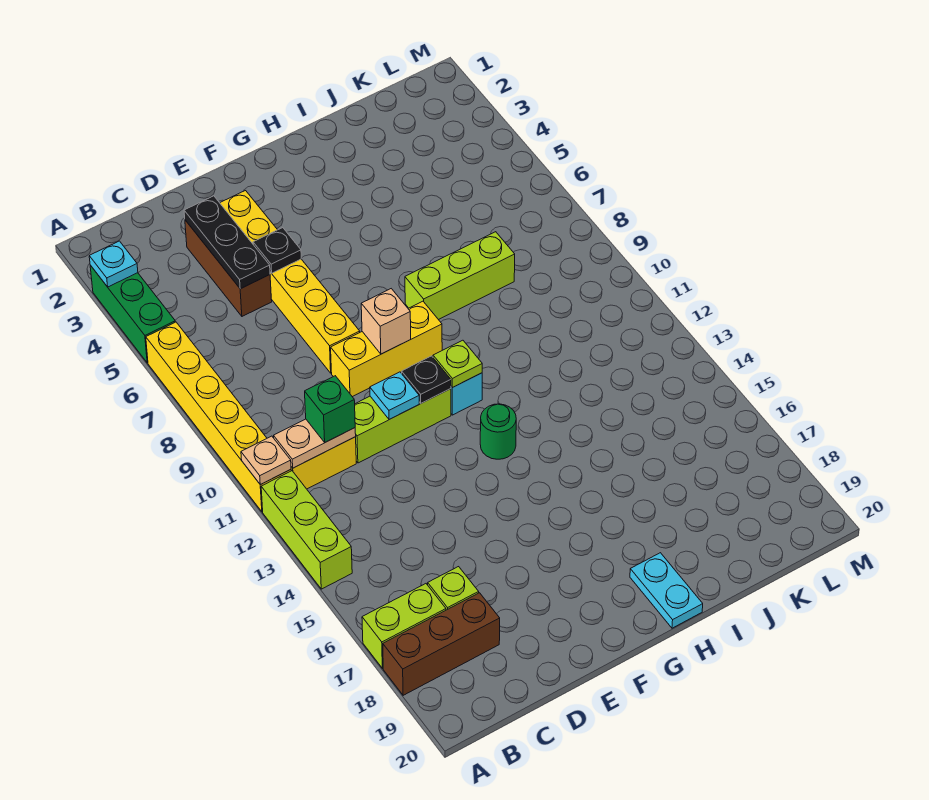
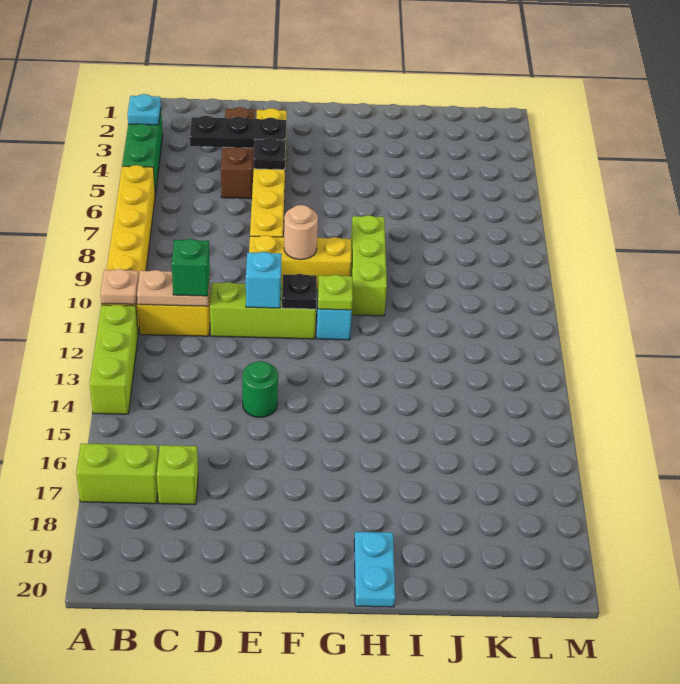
brown 1x3 brick [383,593,500,695] -> none
black 1x3 plate [184,196,270,289] -> black 1x3 plate turned to [190,116,286,148]
cyan 1x1 plate [370,372,419,419] -> cyan 1x1 brick [246,252,282,308]
tan 1x1 brick [361,289,411,354] -> tan 1x1 round brick [284,205,318,260]
green 1x1 round brick [480,404,516,459] -> green 1x1 round brick moved to [242,361,278,417]
lime 1x3 brick [405,232,515,320] -> lime 1x3 brick turned to [351,215,387,316]

